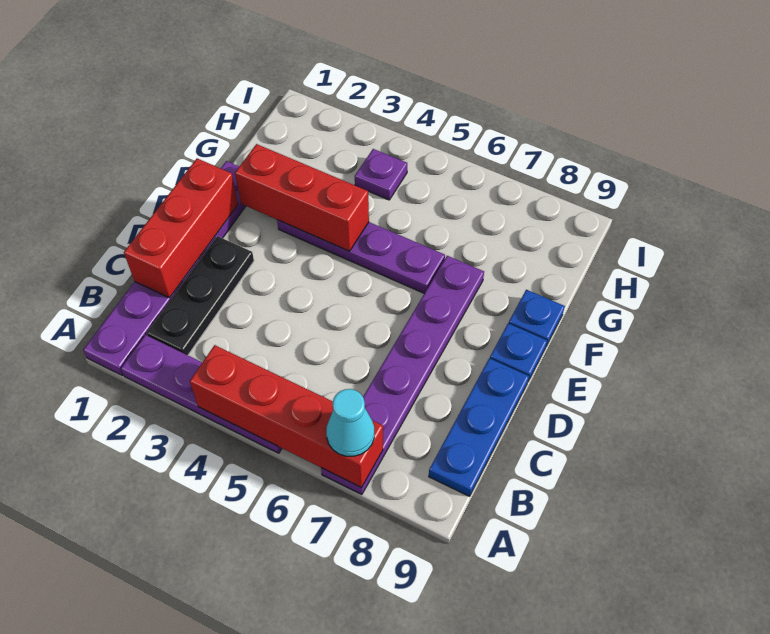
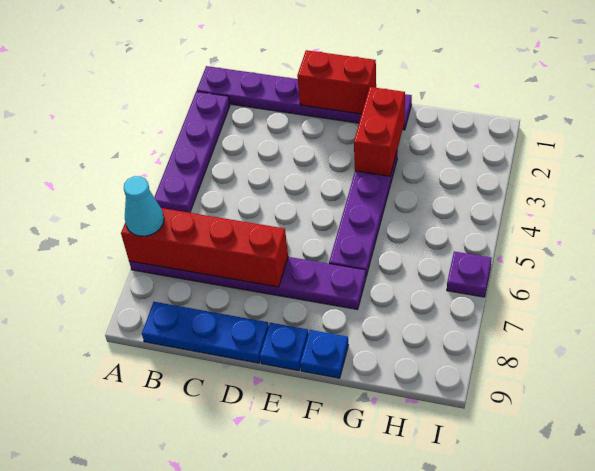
red 1x4 brick [190,345,383,488] -> red 1x4 brick turned to [121,208,288,287]
black 1x3 plate [147,236,254,355] -> none
red 1x3 brick [124,158,238,298] -> red 1x2 brick [297,50,376,114]
red 1x3 brick [235,144,369,251] -> red 1x2 brick [354,87,405,176]
purple 1x1 plate [355,149,407,200] -> purple 1x1 plate moved to [447,251,492,297]

